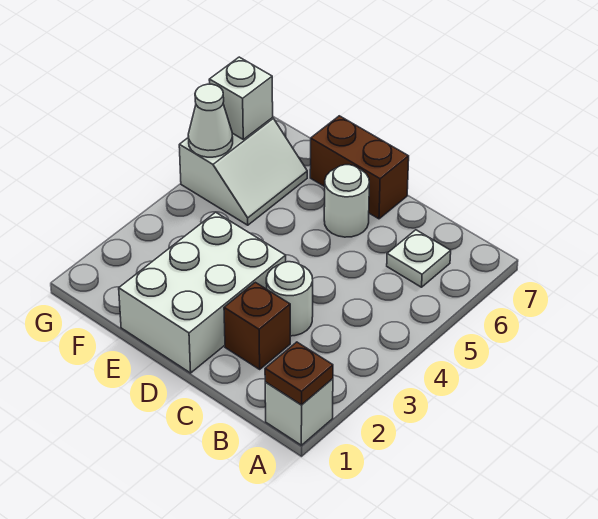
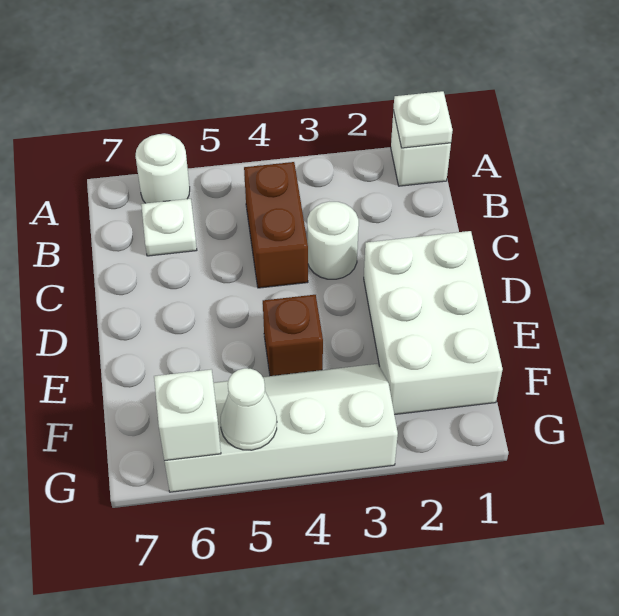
brown 1x1 plate [265,342,333,405] -> white 1x1 plate [393,91,453,148]
brown 1x1 brick [224,282,290,369] -> brown 1x1 brick moved to [263,295,323,376]
white 2x3 brick [119,212,286,373] -> white 2x3 brick turned to [364,231,503,415]
white 1x1 round brick [324,165,369,237] -> white 1x1 round brick moved to [135,134,190,203]
brown 1x2 brick [310,116,409,219] -> brown 1x2 brick moved to [244,162,308,288]
white 2x2 slope [179,118,307,225] -> white 2x4 slope [164,364,398,492]

